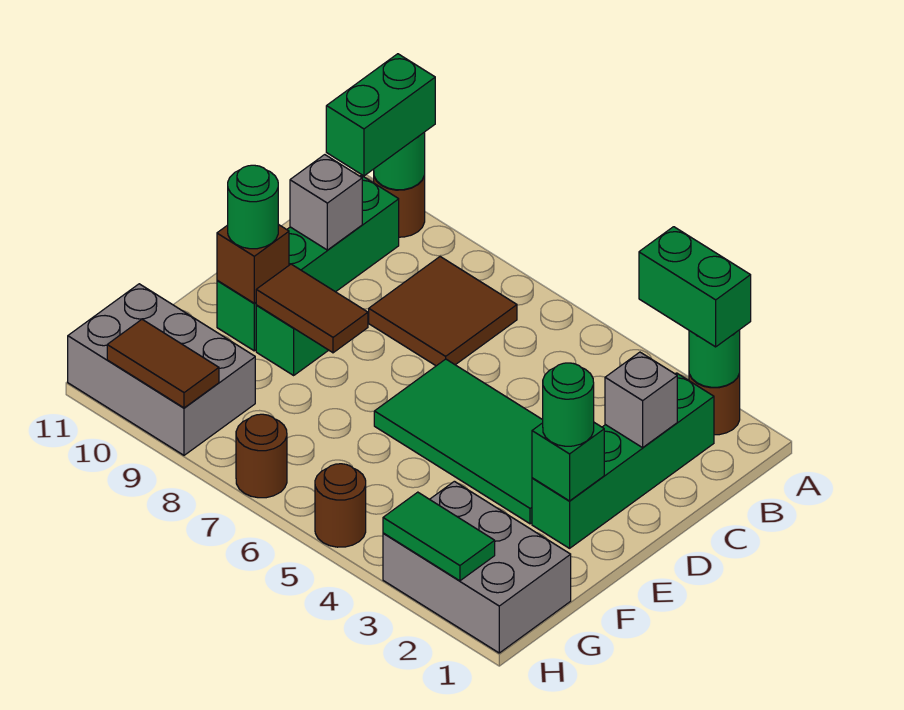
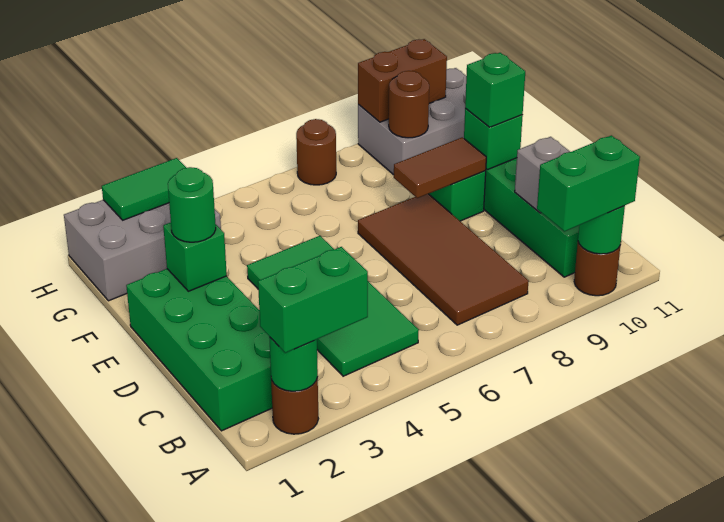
green 1x2 brick [326,54,435,176] -> green 1x2 brick turned to [537,135,640,232]
green 1x4 brick [532,373,714,548] -> green 2x4 brick [126,269,272,431]
brown 2x2 tile [369,257,517,366] -> brown 2x4 tile [358,194,528,325]
grey 1x1 brick [605,352,677,448] -> none
green 2x4 tile [374,359,543,524] -> green 2x4 tile turned to [247,236,419,376]
brown 1x1 brick [217,224,289,303] -> green 1x1 brick [464,109,523,170]
green 1x1 round brick [228,165,278,249] -> green 1x1 brick [465,53,525,127]
brown 1x1 round brick [315,464,366,547] -> brown 1x1 round brick moved to [389,71,429,138]
brown 1x2 tile [107,320,219,408] -> brown 1x2 brick [358,39,447,122]

